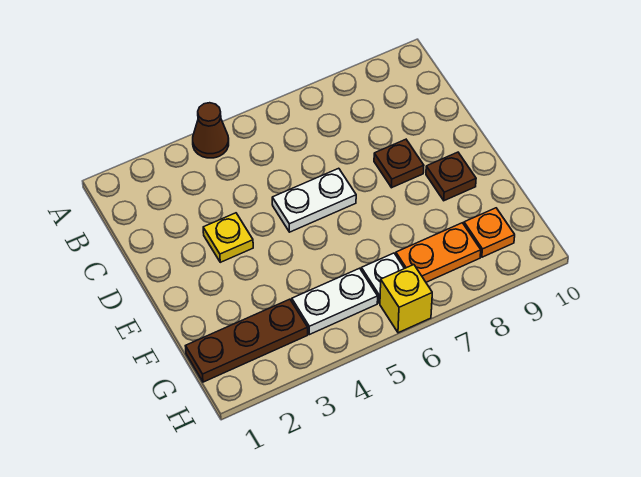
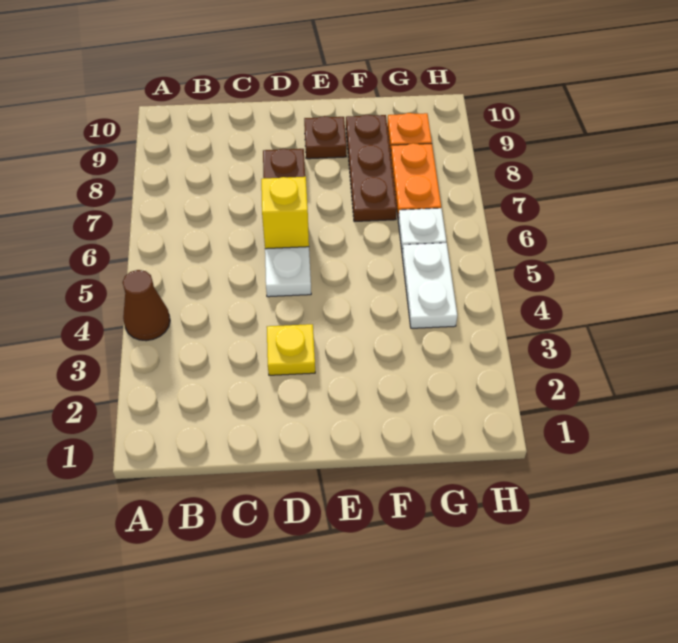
brown 1x3 plate [186,299,308,382] -> brown 1x3 plate moved to [346,115,397,222]
yellow 1x1 brick [380,265,432,333] -> yellow 1x1 brick moved to [261,177,309,249]

